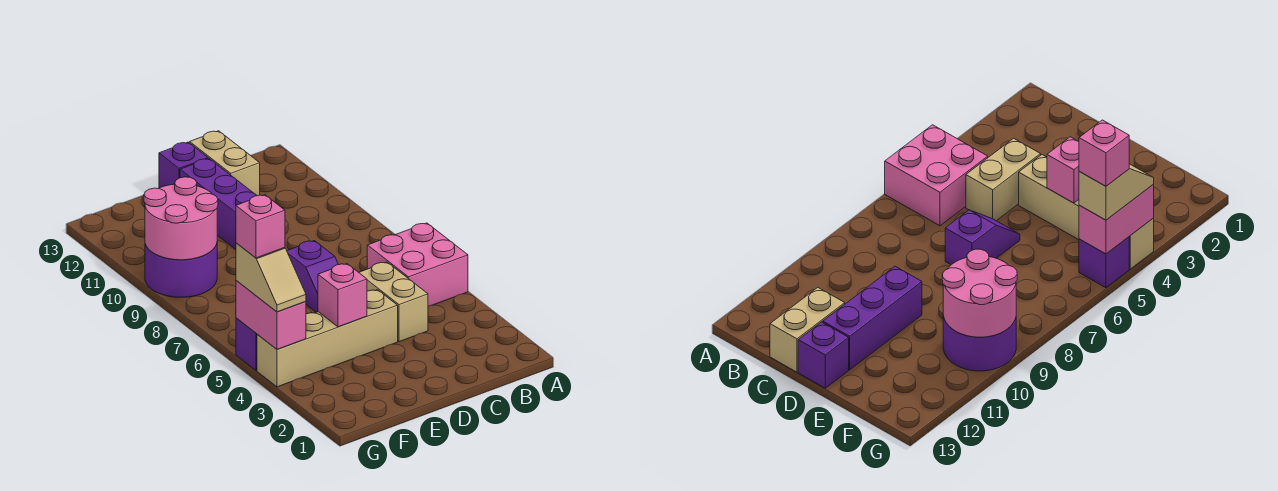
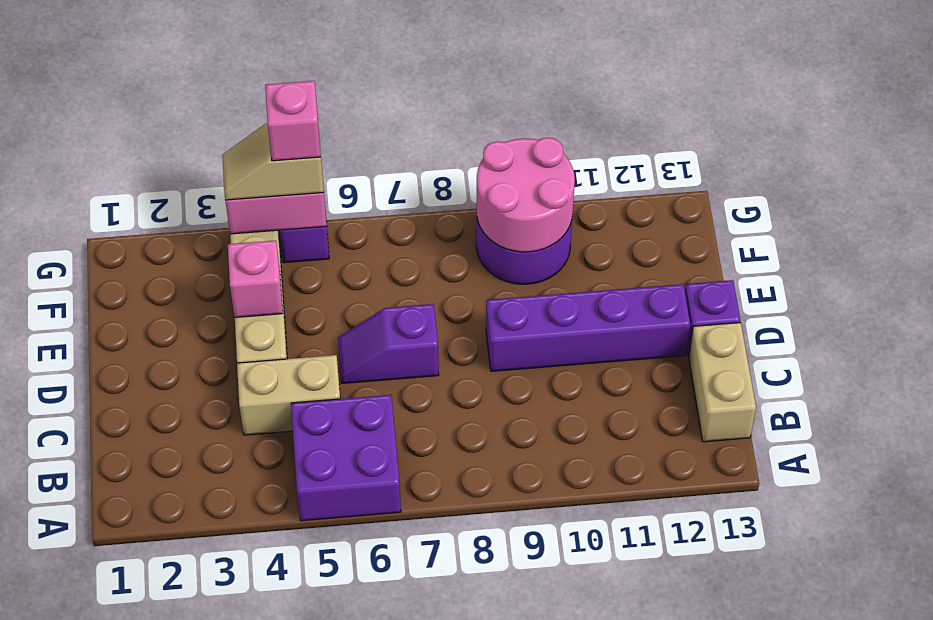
pink 2x2 brick [367,223,468,306] -> purple 2x2 brick [291,395,401,521]
tan 1x2 brick [190,131,260,196] -> tan 1x2 brick turned to [689,323,756,442]
purple 1x3 brick [180,159,257,249] -> purple 1x4 brick [486,284,690,371]

